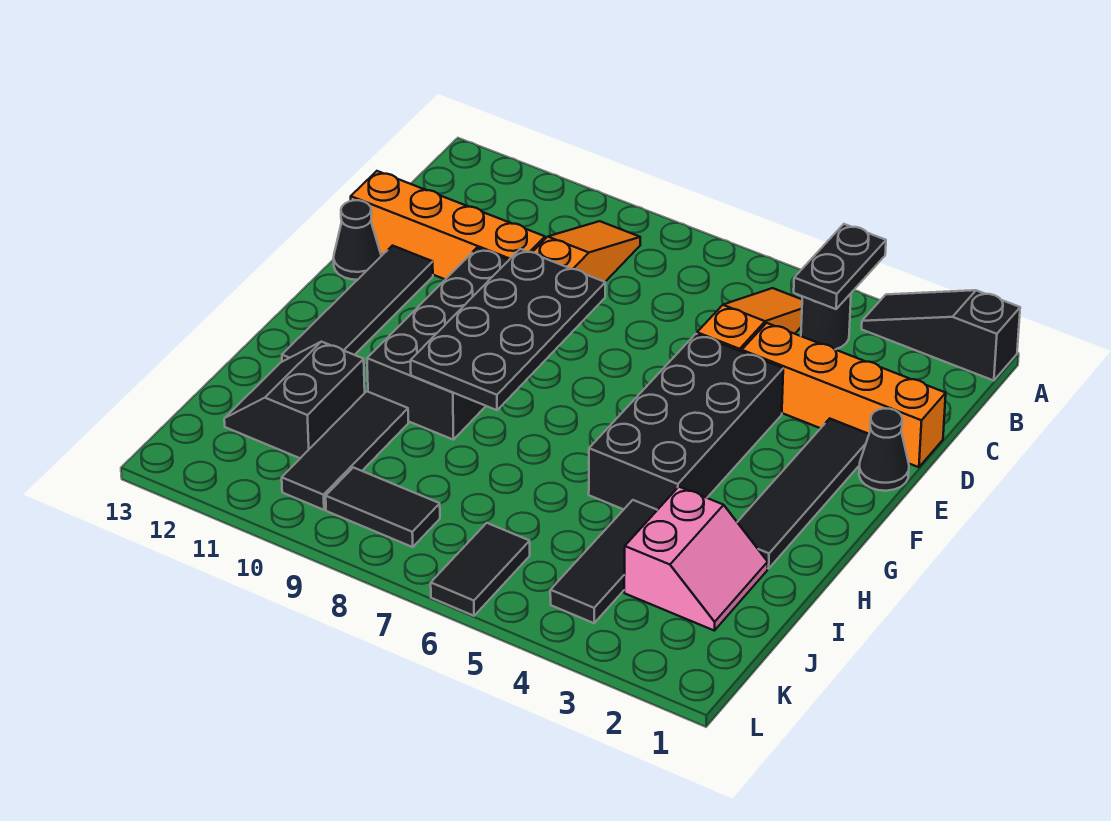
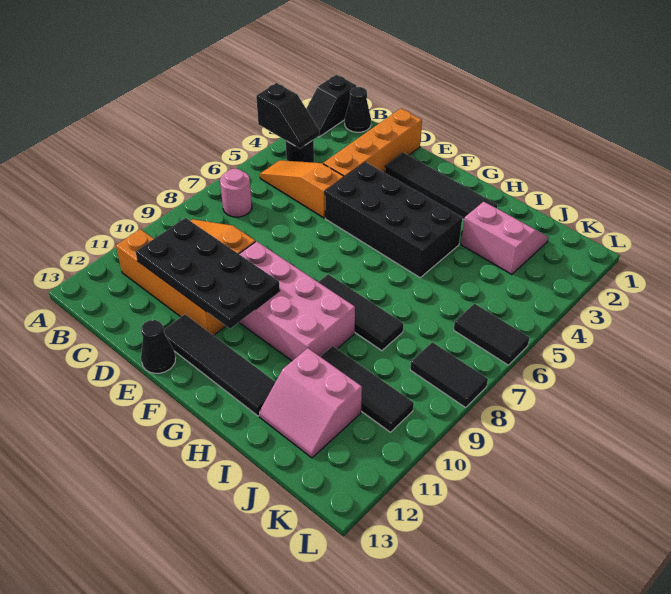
black 1x3 slope [862,290,1020,381] -> black 1x2 slope [306,75,356,137]
black 1x2 plate [794,224,886,309] -> black 1x2 slope [256,83,320,149]
none -> pink 1x1 round brick [220,169,252,217]
orange 1x4 brick [351,171,545,279] -> orange 1x4 brick turned to [116,229,225,336]
black 1x1 cone [859,409,909,491] -> black 1x1 cone moved to [345,87,371,132]
black 2x4 plate [411,249,605,410] -> black 2x4 plate moved to [136,218,280,329]
black 2x4 brick [367,248,509,440] -> pink 2x4 brick [239,241,355,361]
black 1x3 tile [550,500,657,623] -> black 1x3 tile moved to [319,274,404,351]
black 2x2 slope [224,342,365,458] -> pink 2x2 slope [259,348,362,458]
black 1x2 tile [326,467,440,547] -> black 1x2 tile turned to [410,342,488,408]

